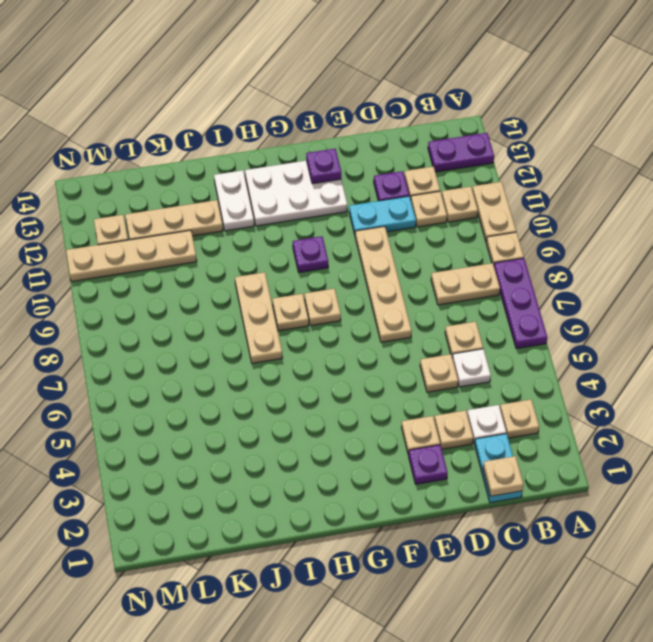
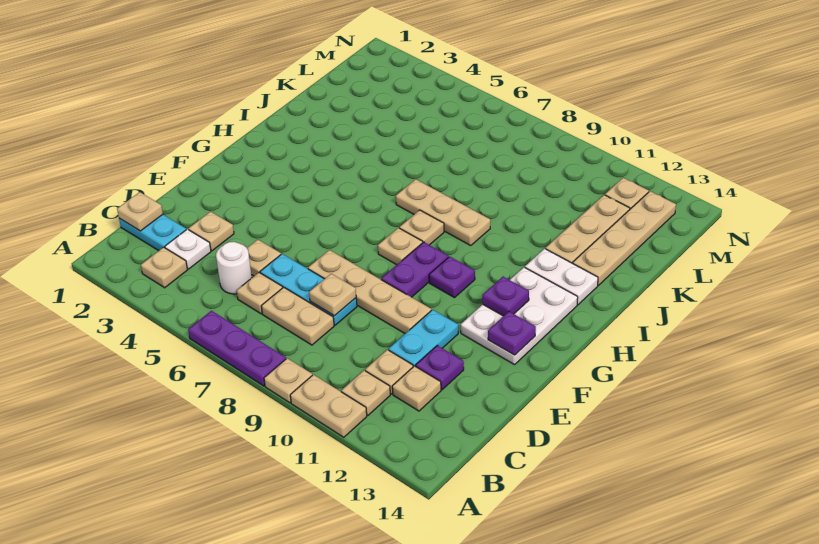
purple 1x2 plate [428,133,494,172] -> purple 1x2 plate moved to [381,242,449,297]
tan 1x2 plate [431,263,500,305] -> tan 1x2 plate turned to [261,287,334,345]
white 1x1 plate [453,349,491,387] -> white 1x1 round brick [216,242,252,294]
none -> cyan 1x3 plate [260,254,357,325]
purple 1x1 plate [409,445,448,484] -> purple 1x1 plate moved to [482,277,529,316]
tan 1x1 plate [402,416,440,455] -> tan 1x1 plate moved to [309,274,356,316]
tan 1x4 plate [66,230,197,282] -> tan 1x4 plate moved to [573,191,676,286]

